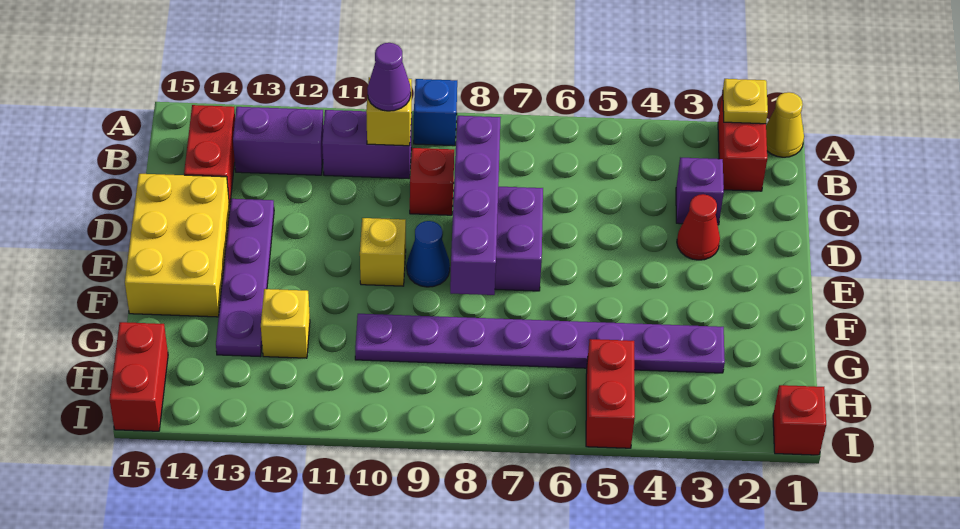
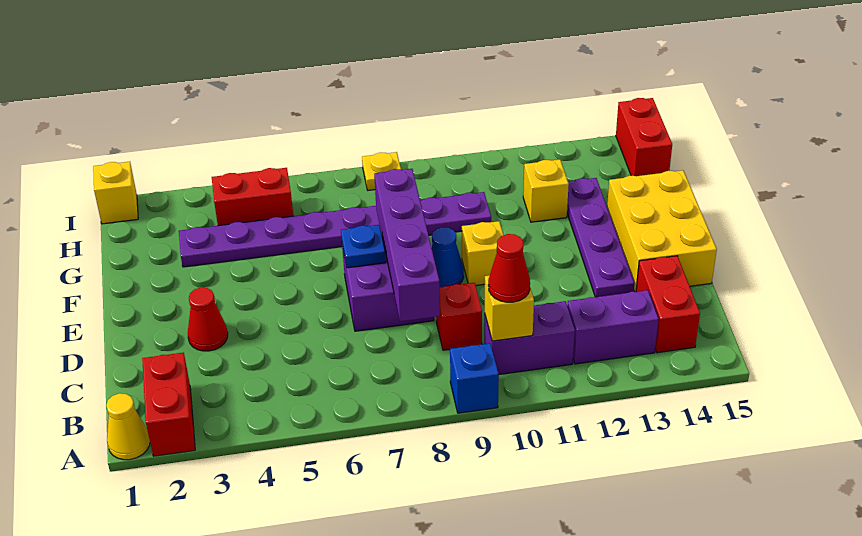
yellow 1x1 plate [723,79,768,124] -> yellow 1x1 plate moved to [362,152,401,190]
purple 1x1 cone [367,43,411,111] -> red 1x1 cone [488,234,530,302]
purple 1x1 brick [676,158,724,225] -> none
none -> blue 1x1 plate [341,225,386,268]
red 1x2 brick [586,339,635,448] -> red 1x2 brick turned to [212,168,293,226]
red 1x1 brick [773,385,826,455] -> yellow 1x1 brick [93,162,138,224]

